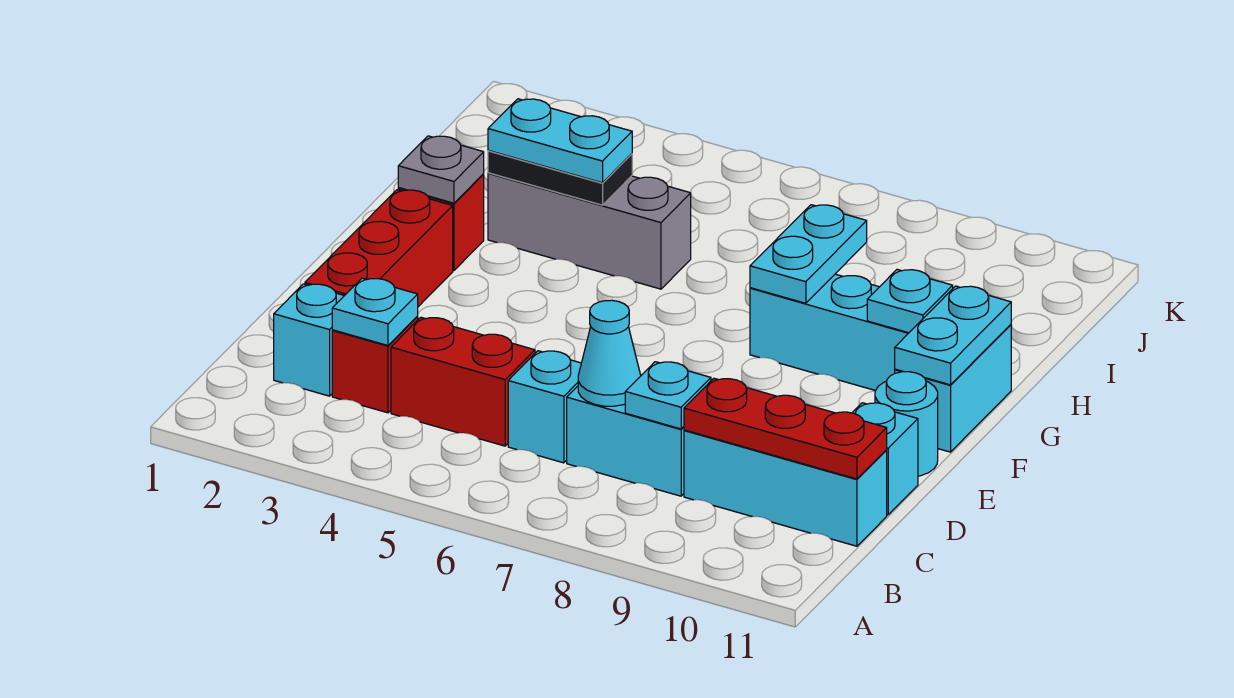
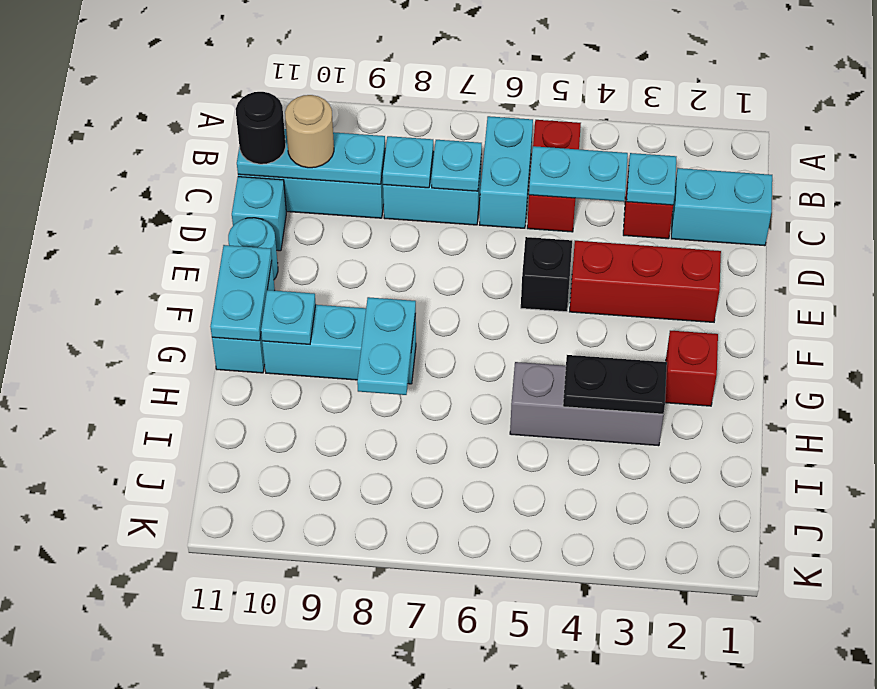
cyan 1x1 brick [274,284,344,396] -> cyan 1x2 brick [671,168,772,246]
red 1x2 brick [391,317,535,446] -> red 1x2 brick turned to [527,120,581,232]
cyan 1x1 brick [508,351,581,463] -> cyan 1x2 brick [479,116,533,228]
cyan 1x1 cone [578,300,641,406] -> cyan 1x1 plate [432,140,482,191]
red 1x3 plate [684,378,887,479] -> cyan 1x3 plate [237,129,385,184]
none -> tan 1x1 round brick [285,95,334,168]
none -> black 1x1 round brick [236,92,286,164]
red 1x3 brick [305,190,453,307] -> red 1x3 brick turned to [570,241,721,322]
none -> black 1x1 brick [521,237,572,312]
grey 1x1 plate [398,136,484,203] -> none
cyan 1x2 plate [488,99,632,183] -> cyan 1x2 plate moved to [529,146,628,202]

